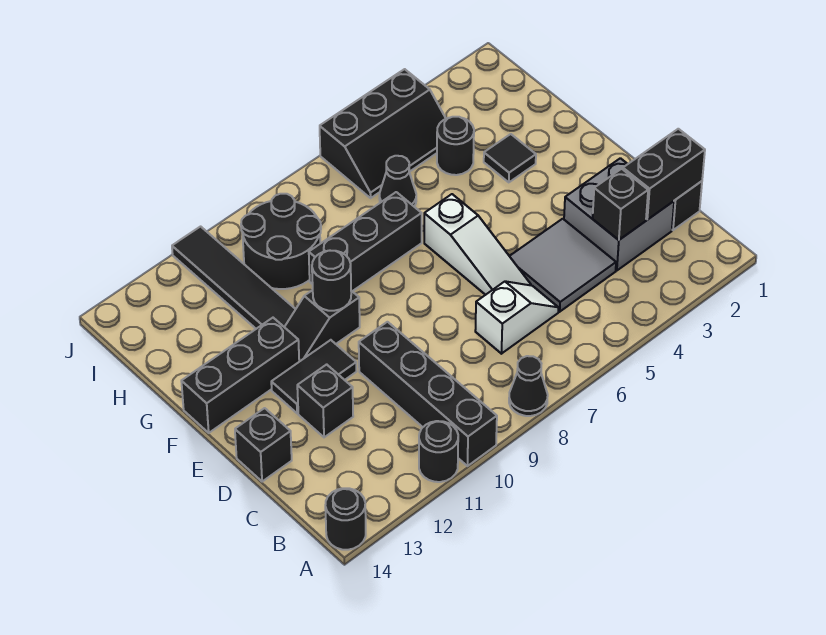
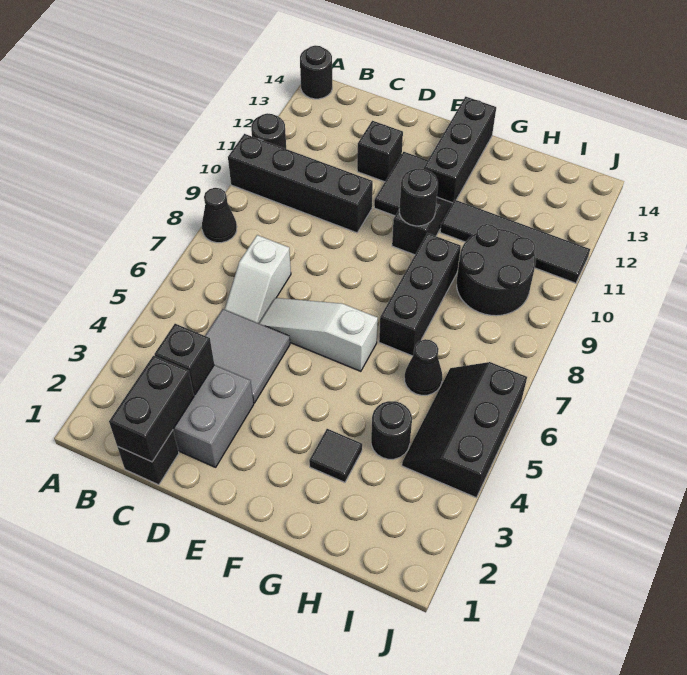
black 1x1 brick [235,408,292,482] -> none

